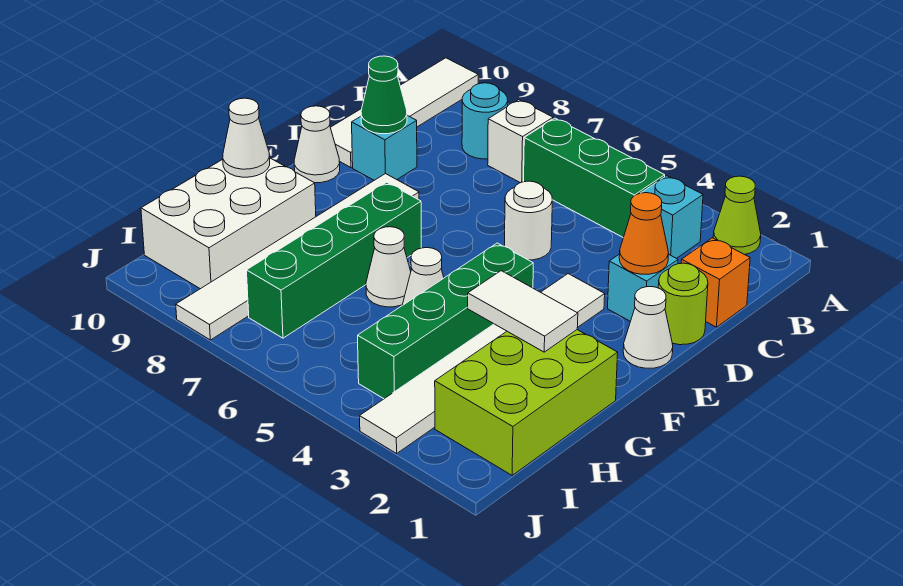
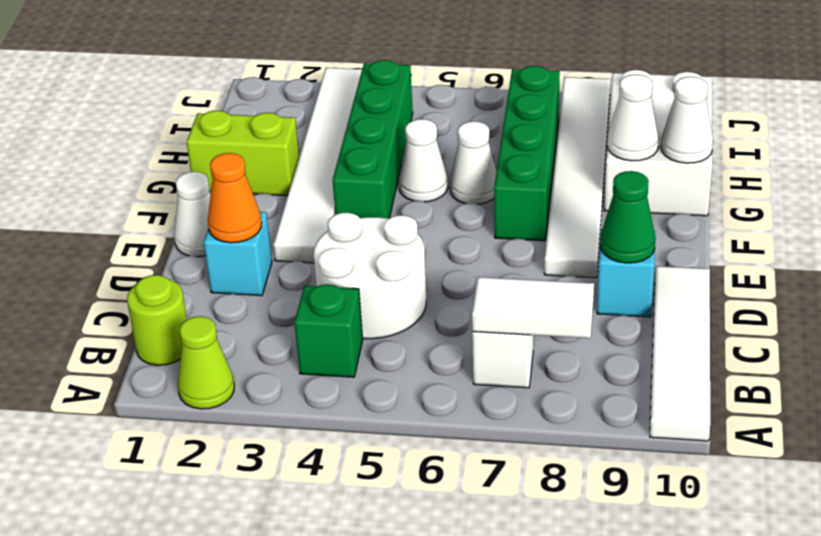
cyan 1x1 brick [641,176,703,258] -> none
green 1x3 brick [524,118,665,238] -> green 1x1 brick [294,284,363,377]
cyan 1x1 round brick [462,83,508,159] -> none
orange 1x1 brick [681,238,750,327] -> none
lime 1x1 round brick [658,263,708,345] -> lime 1x1 round brick moved to [127,275,187,365]
white 1x1 round brick [505,181,552,260] -> white 2x2 round brick [313,213,426,339]
white 1x1 cone [294,106,340,183] -> white 1x1 cone moved to [607,74,659,161]
lime 2x3 brick [435,330,618,475] -> lime 1x2 brick [187,111,299,196]
white 1x2 tile [468,271,578,352] -> white 1x2 tile moved to [472,277,594,338]

